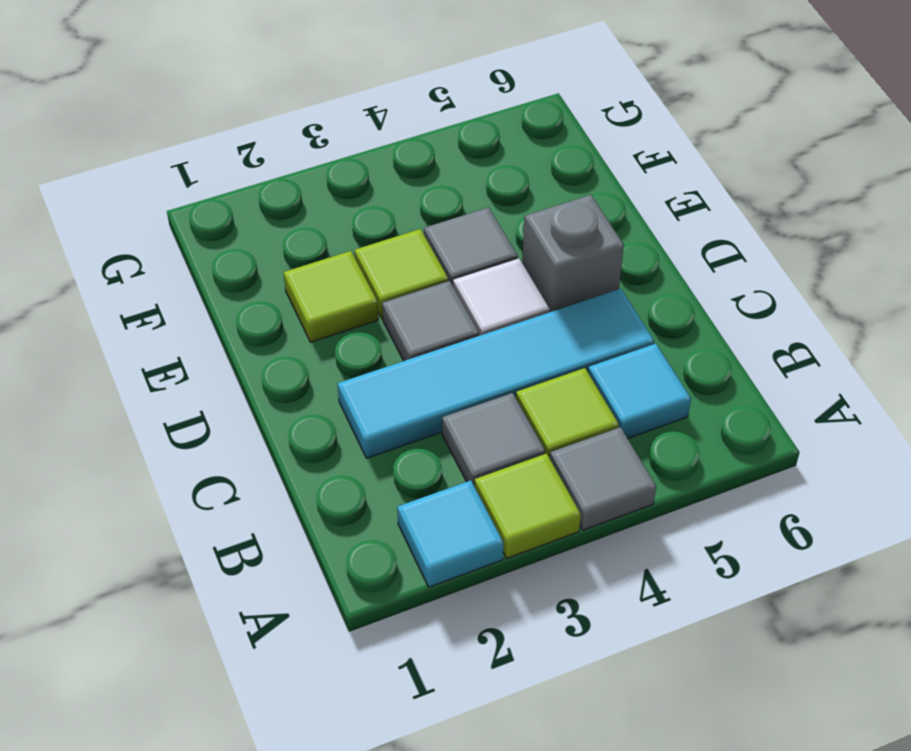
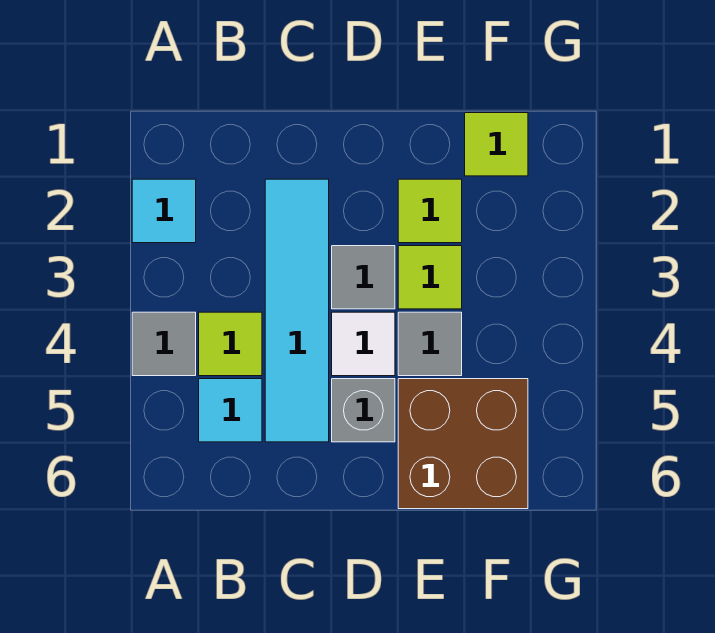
lime 1x1 tile [475,454,581,558] -> lime 1x1 tile moved to [465,113,528,176]
grey 1x1 tile [442,393,545,487] -> none
none -> brown 2x2 brick [398,379,528,509]

